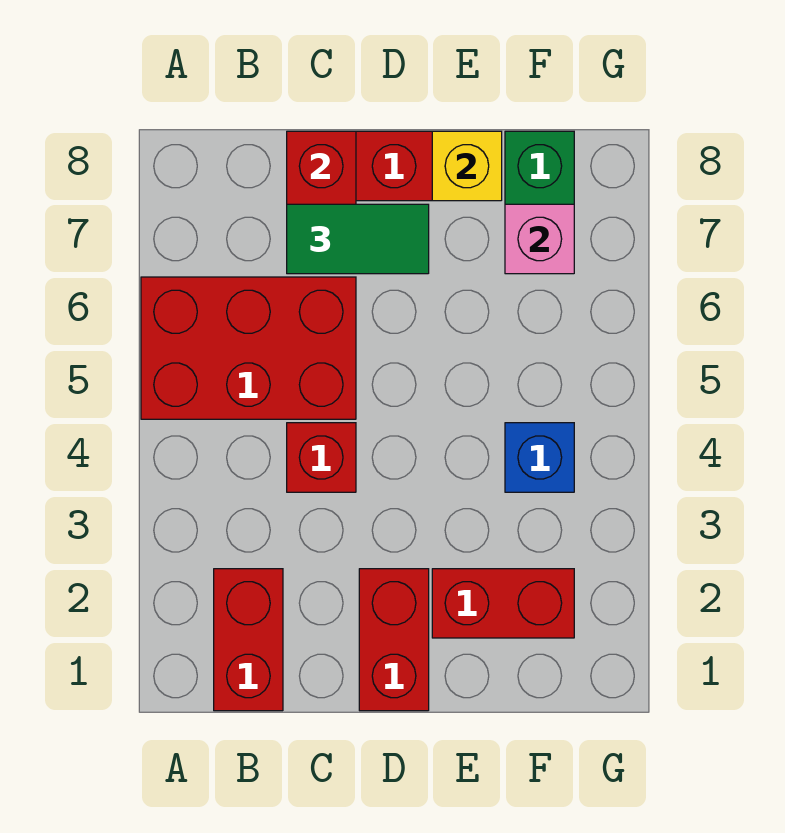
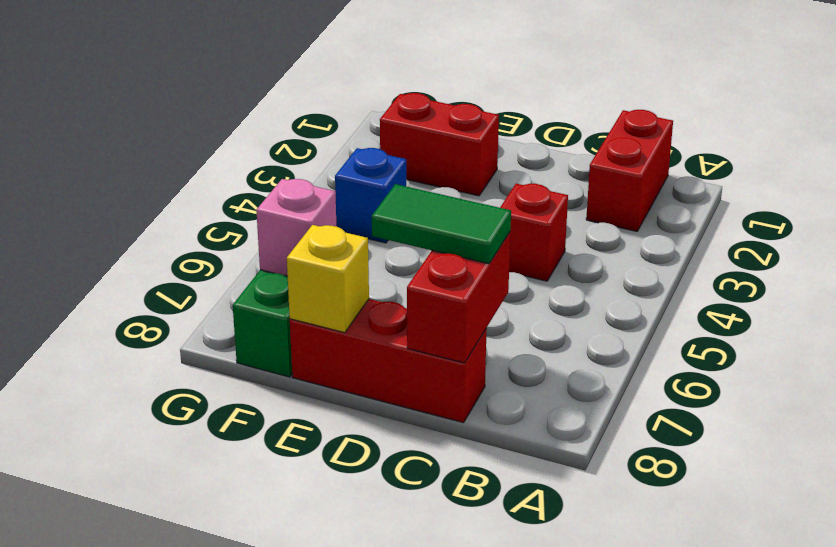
red 2x3 brick [141,277,356,419] -> none
red 1x2 brick [359,569,429,711] -> none

